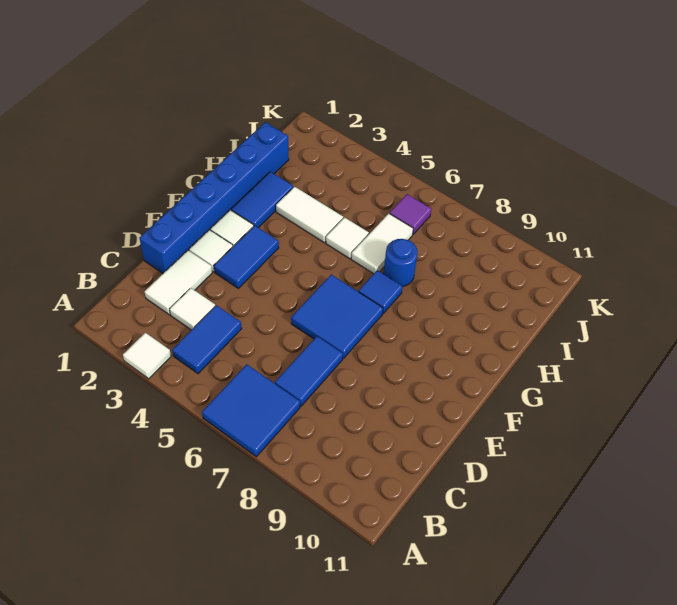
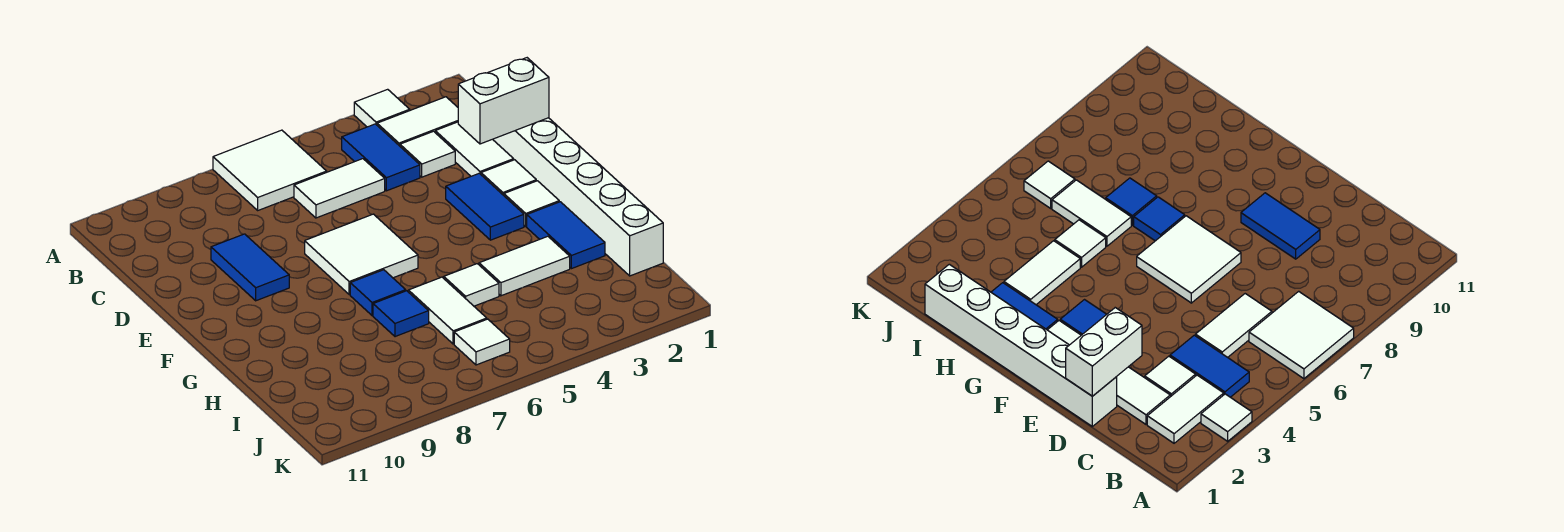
blue 2x2 tile [202,364,300,457] -> white 2x2 tile [213,130,327,210]
none -> white 1x2 tile [377,97,458,146]
none -> white 1x2 tile [294,159,385,218]
blue 1x2 tile [275,336,343,406] -> blue 1x2 tile moved to [211,234,289,301]
blue 1x6 brick [139,122,289,273] -> white 1x6 brick [493,118,663,276]
none -> white 1x2 brick [458,58,549,144]
blue 2x2 tile [291,275,383,358] -> white 2x2 tile [305,214,418,295]
blue 1x1 round brick [383,239,418,286] -> blue 1x1 tile [373,291,429,337]
purple 1x1 tile [390,194,431,234] -> white 1x1 tile [454,319,510,365]

